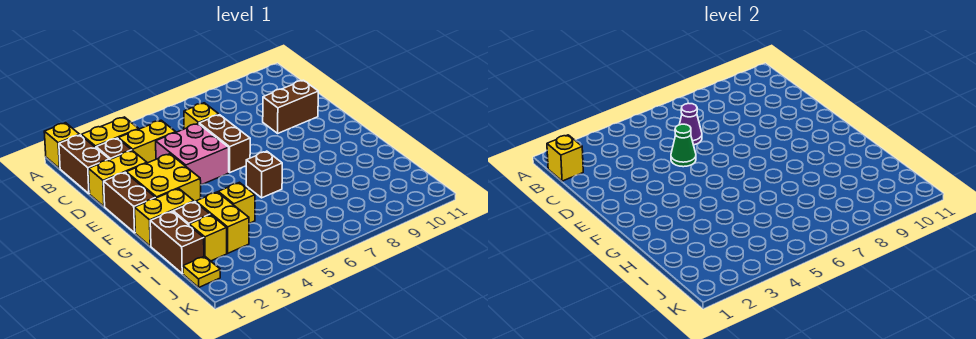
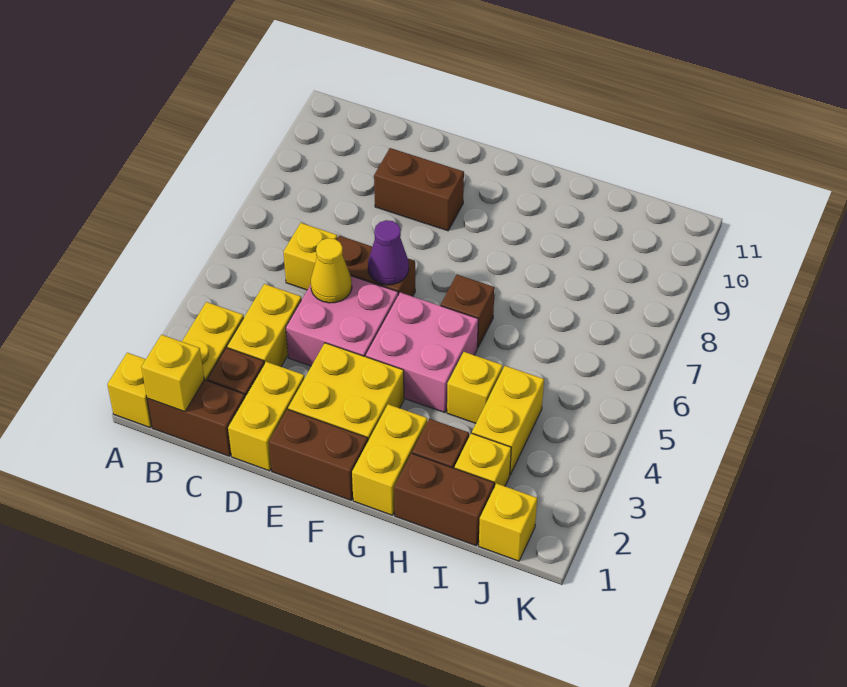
purple 1x1 cone [679,103,702,145] -> purple 1x1 cone moved to [368,220,409,285]
green 1x1 cone [671,124,696,167] -> yellow 1x1 cone [311,238,352,303]
brown 1x2 brick [263,80,318,133] -> brown 1x2 brick turned to [374,148,464,231]
none -> pink 2x2 brick [366,292,478,413]
yellow 1x2 brick [196,192,249,253] -> yellow 1x2 brick turned to [472,366,544,475]
yellow 1x1 plate [183,256,220,287] -> yellow 1x1 brick [479,483,537,561]

